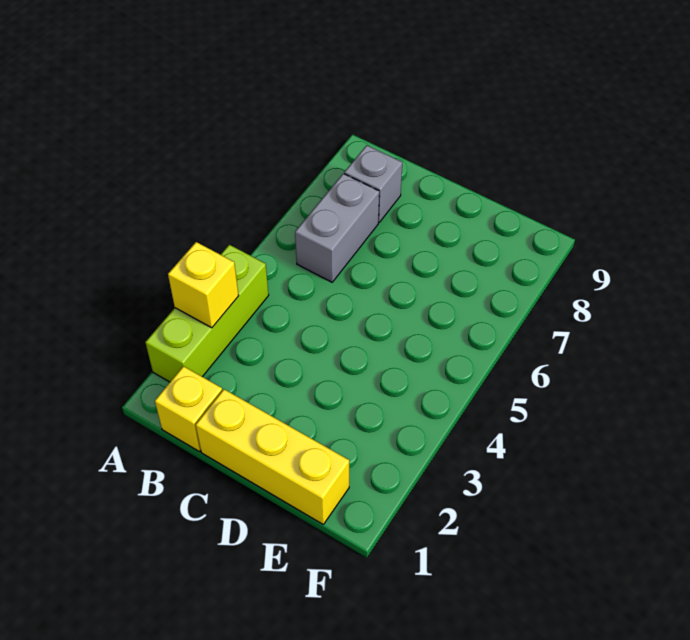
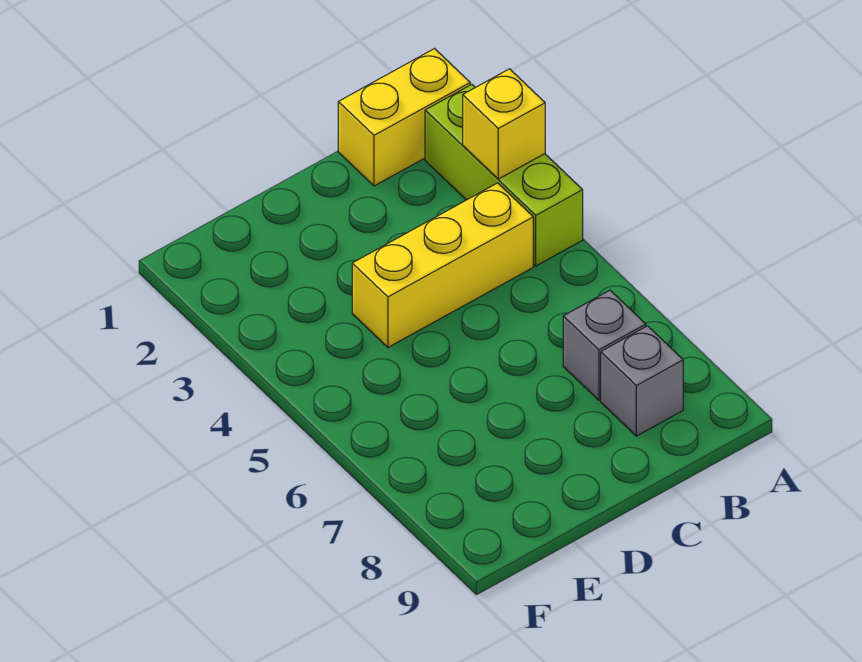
yellow 1x1 brick [155,366,222,451] -> yellow 1x2 brick [338,49,470,186]
grey 1x2 brick [295,174,379,282] -> grey 1x1 brick [563,290,646,400]
yellow 1x3 brick [196,389,349,524] -> yellow 1x3 brick moved to [352,183,533,347]

